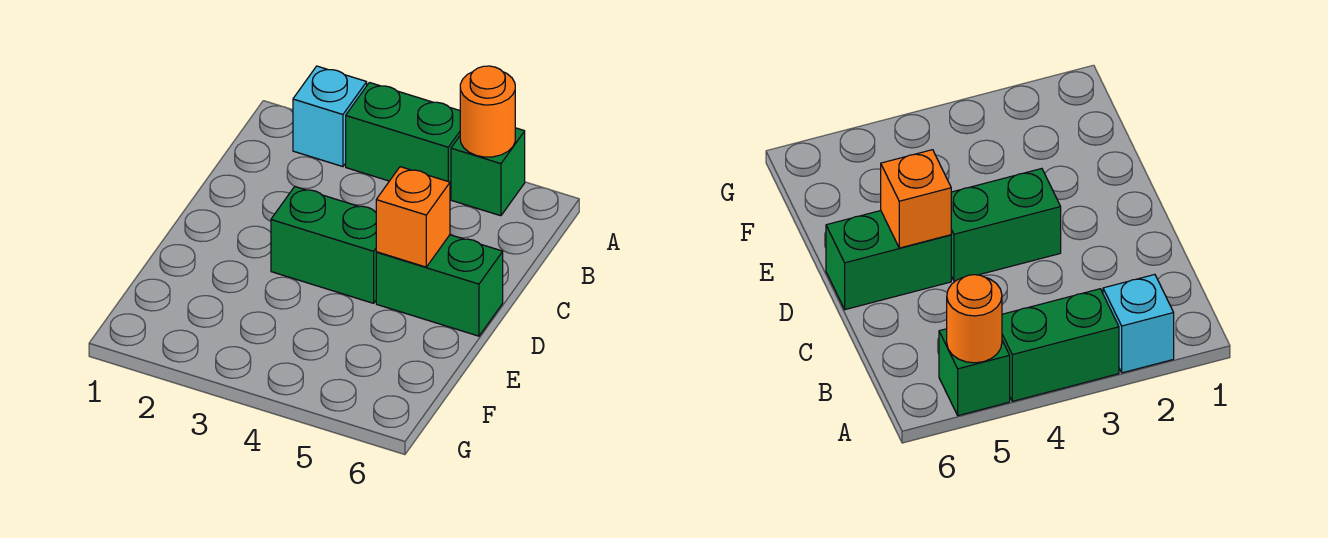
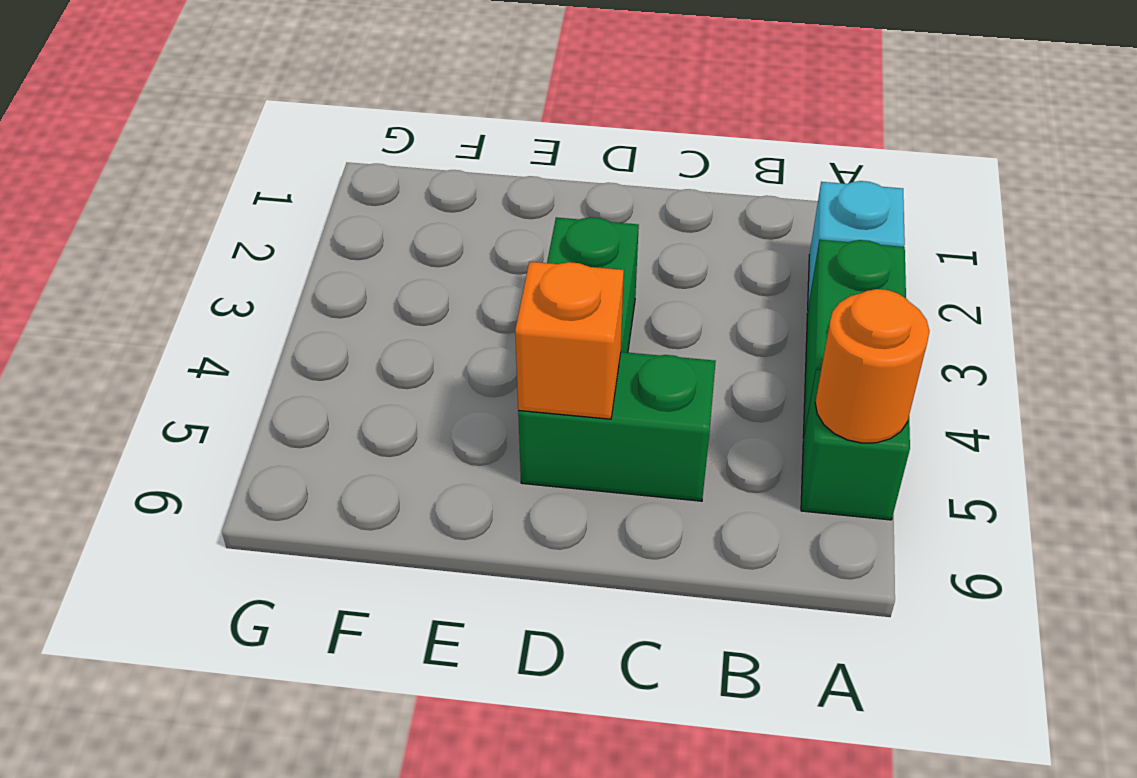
green 1x2 brick [376,235,503,336] -> green 1x2 brick turned to [518,352,716,501]

